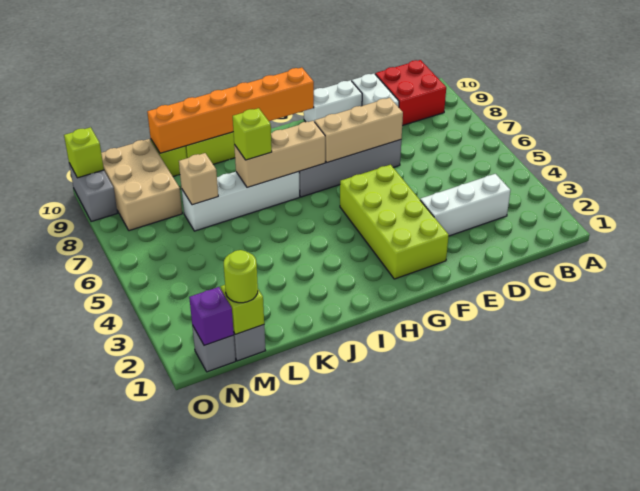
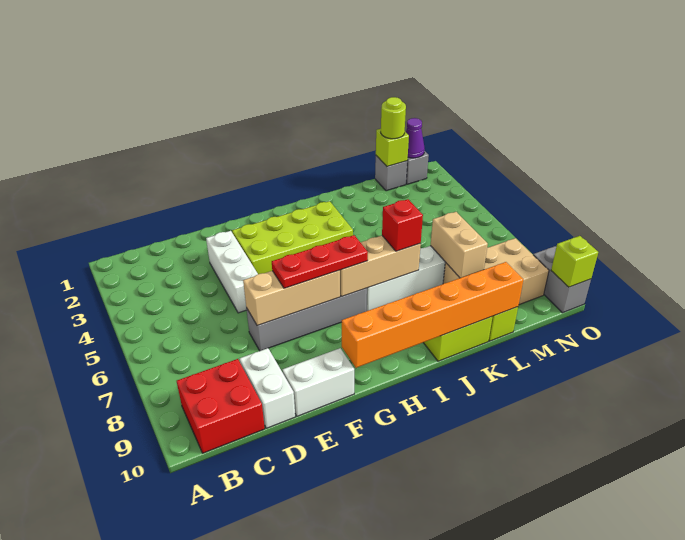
white 1x3 brick [420,174,510,236] -> white 1x3 brick turned to [206,231,258,313]
lime 2x4 brick [340,165,449,279] -> lime 2x4 brick turned to [232,201,353,274]
none -> red 1x3 plate [272,235,368,288]
lime 1x1 brick [233,108,272,160] -> red 1x1 brick [382,199,423,251]
tan 1x1 brick [179,153,218,205] -> tan 1x2 brick [430,212,488,278]
tan 2x3 brick [101,139,182,231] -> tan 2x3 brick turned to [443,238,549,305]
purple 1x1 brick [189,287,234,346] -> purple 1x1 cone [406,118,425,158]

